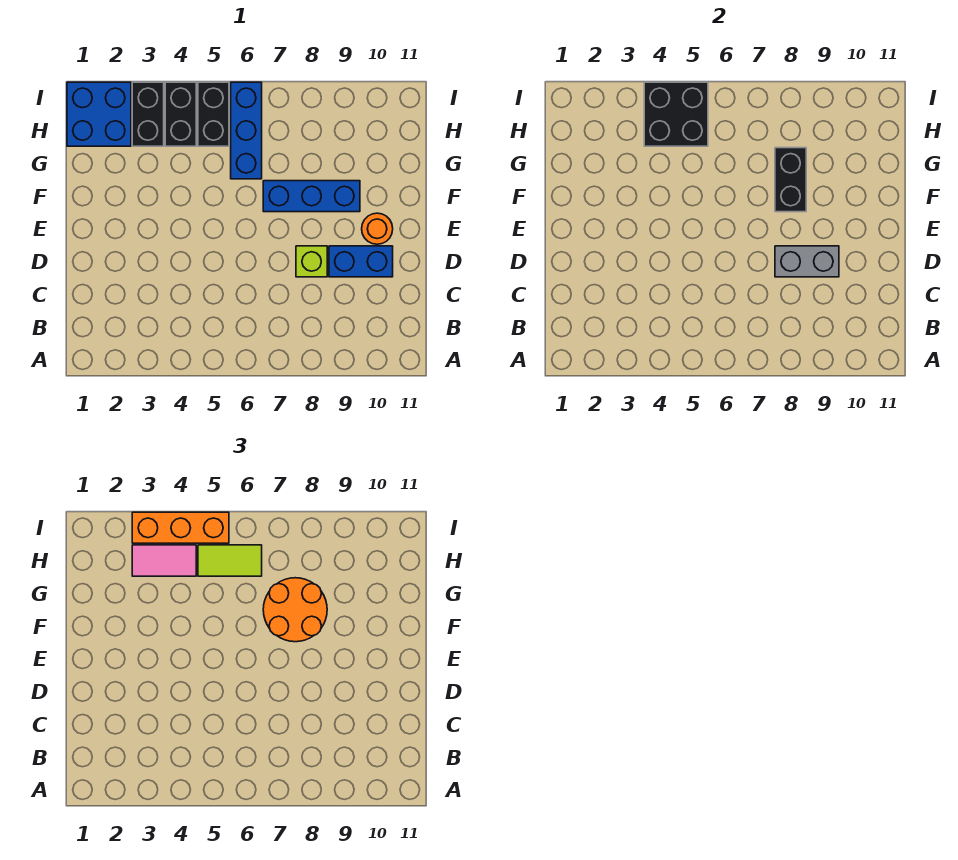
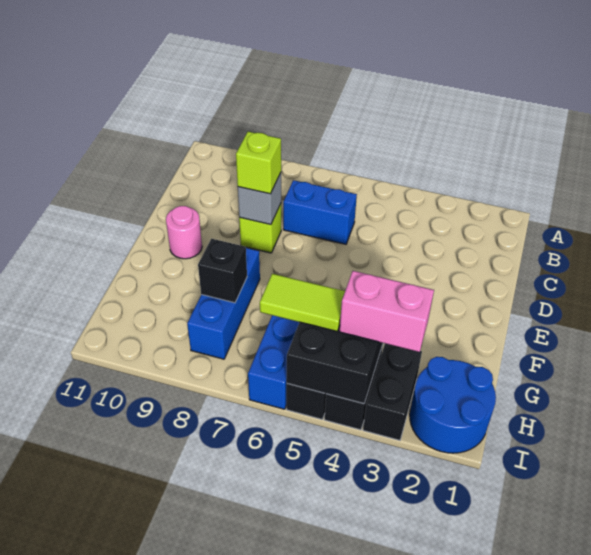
grey 1x2 brick [775,246,839,277] -> grey 1x1 brick [238,173,281,225]
none -> lime 1x1 brick [236,132,281,194]
blue 1x2 brick [329,246,393,277] -> blue 1x2 brick moved to [283,180,357,244]
orange 1x1 round brick [362,213,393,244] -> pink 1x1 round brick [166,206,202,259]
blue 1x3 brick [263,181,360,212] -> blue 1x3 brick turned to [187,248,260,359]
orange 2x2 round brick [263,578,327,642] -> none
black 1x2 brick [775,148,806,212] -> black 1x1 brick [198,239,247,303]
blue 2x2 brick [67,82,131,146] -> blue 2x2 round brick [410,357,496,453]
pink 1x2 tile [132,545,196,576] -> pink 1x2 brick [340,271,434,352]
orange 1x3 brick [132,512,229,543] -> none

